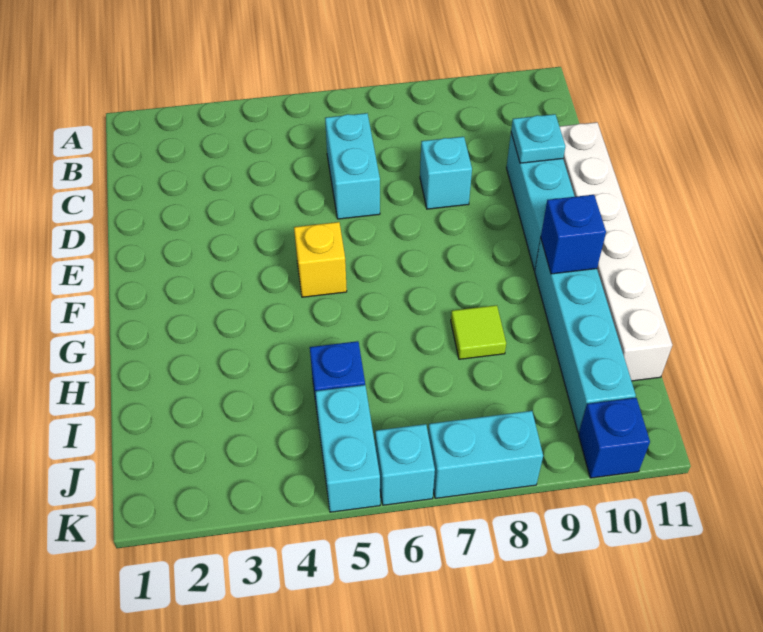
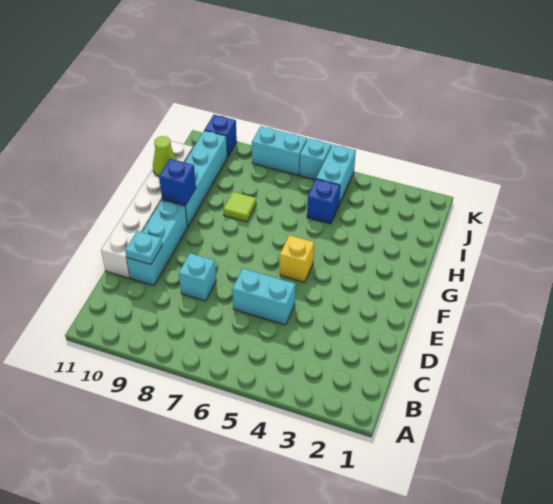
cyan 1x2 brick [325,113,380,219] -> cyan 1x2 brick turned to [232,268,296,325]
none -> lime 1x1 cone [153,136,176,176]

